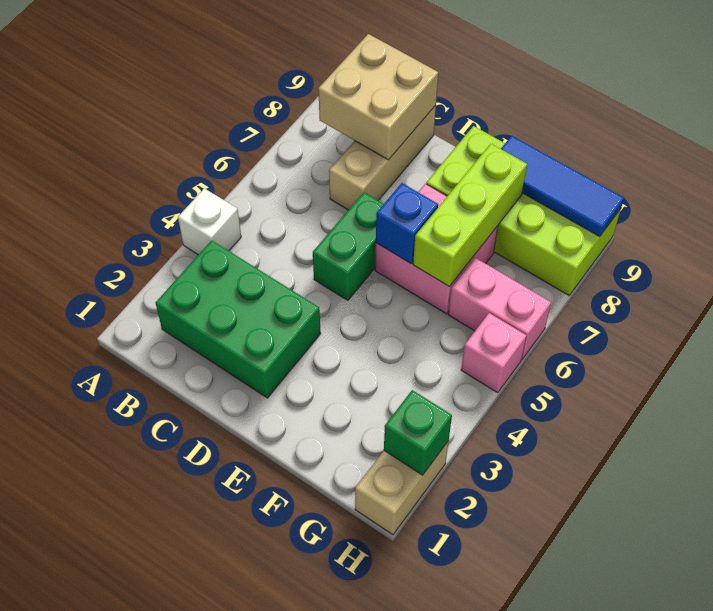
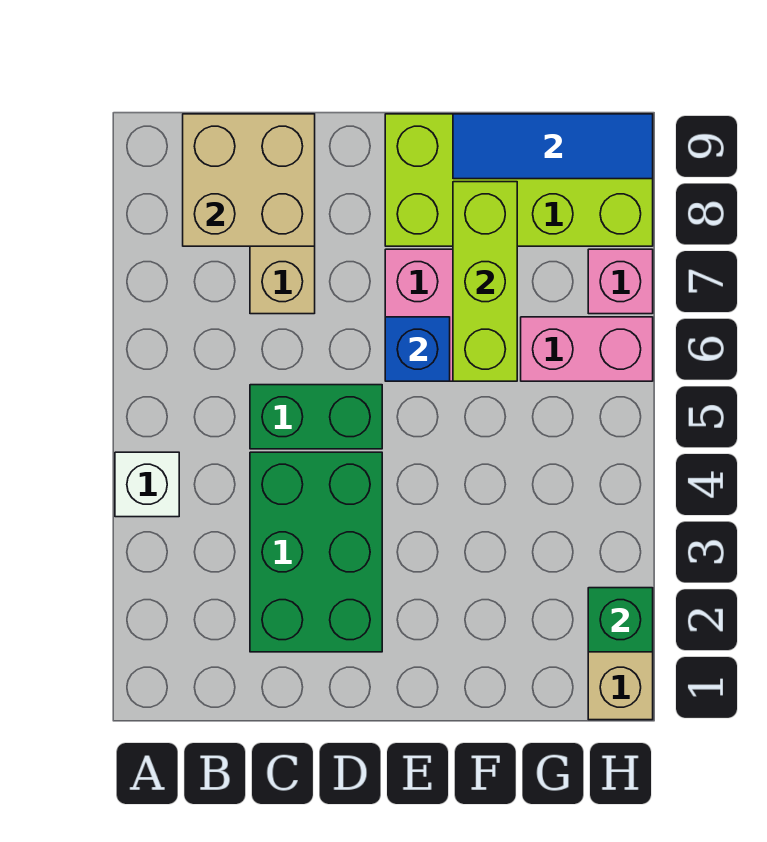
green 2x3 brick [156,240,321,398] -> green 2x3 brick turned to [250,452,382,652]
green 1x2 brick [313,192,383,300] -> green 1x2 brick turned to [250,385,382,449]
pink 1x1 brick [461,313,527,393] -> pink 1x1 brick moved to [588,249,653,314]

